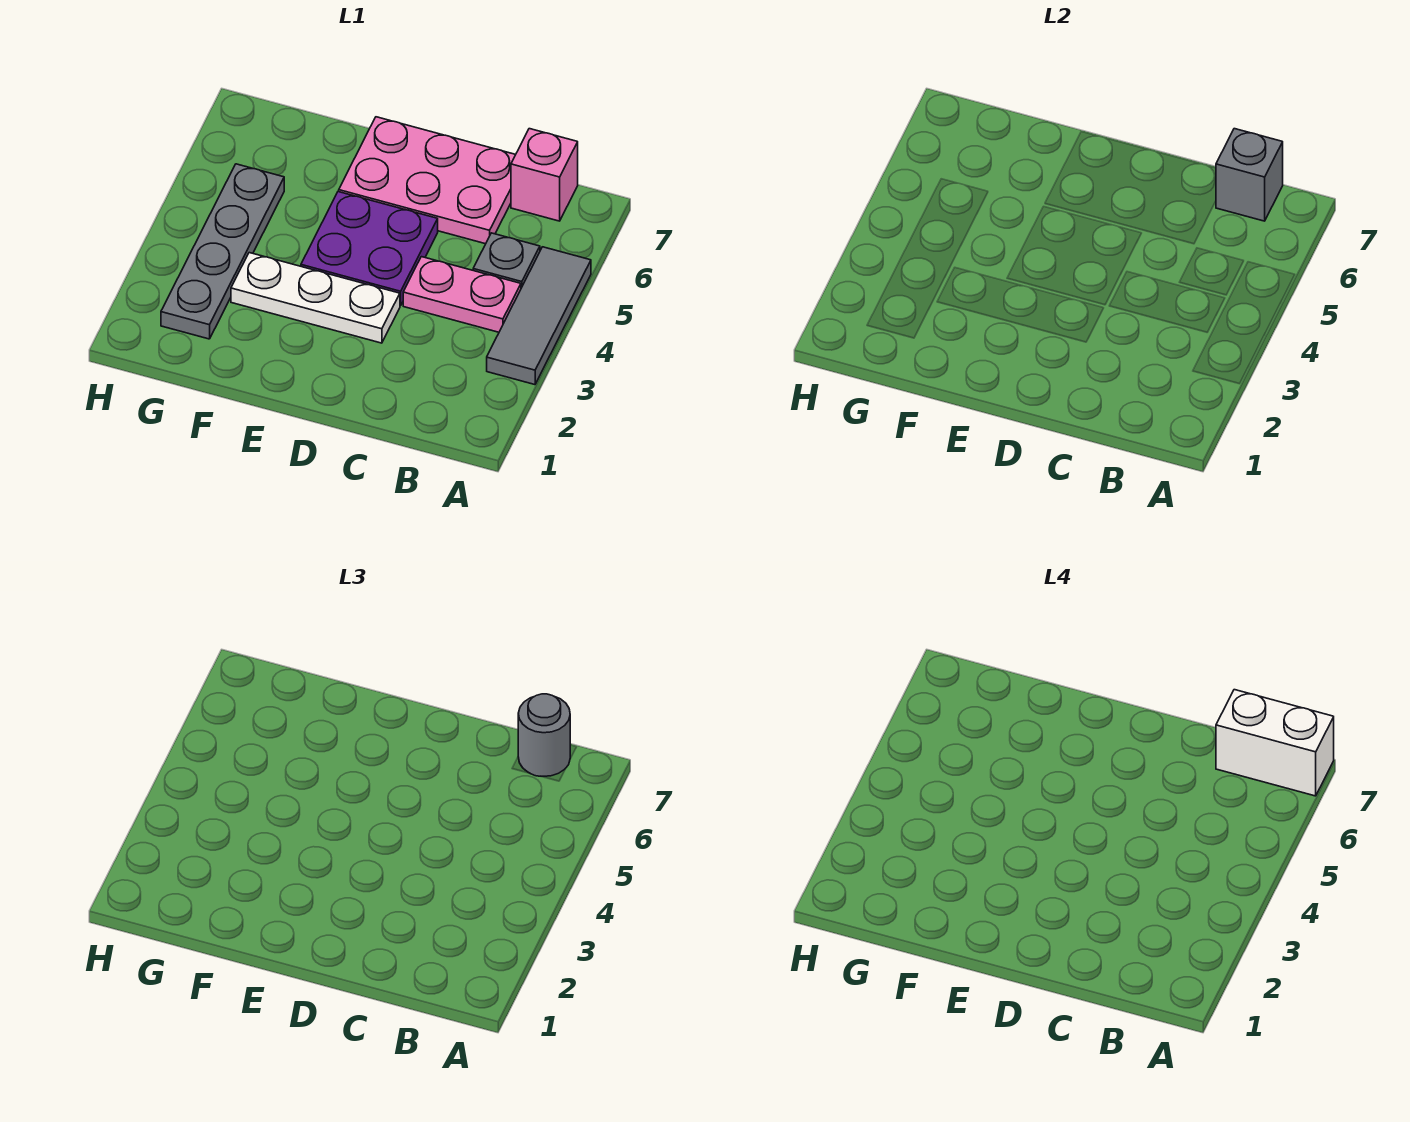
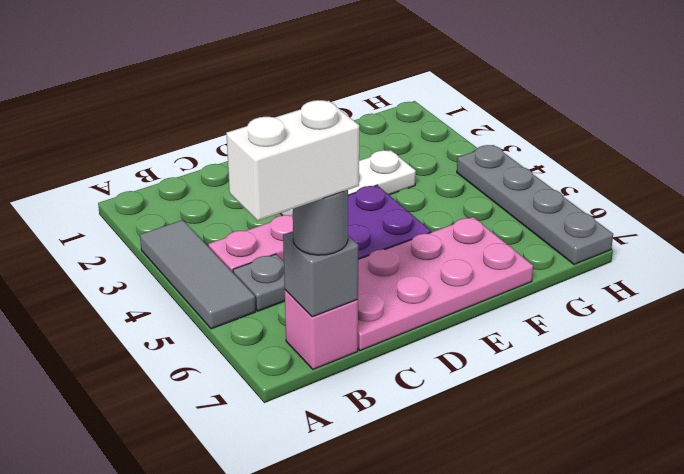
pink 2x3 plate [339,117,516,244] -> pink 2x4 plate [358,217,533,351]
grey 1x4 plate [161,164,284,339] -> grey 1x4 plate moved to [457,145,613,265]

